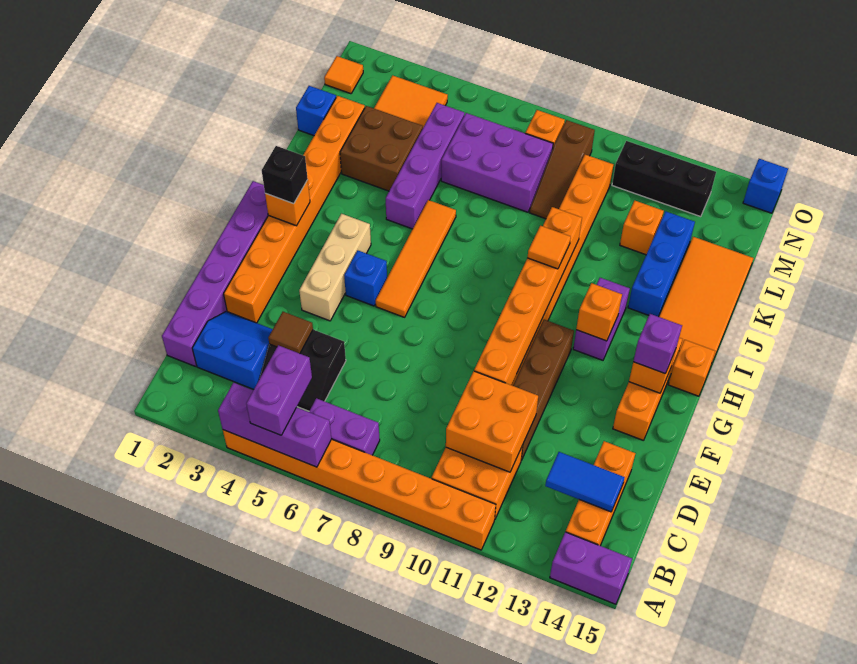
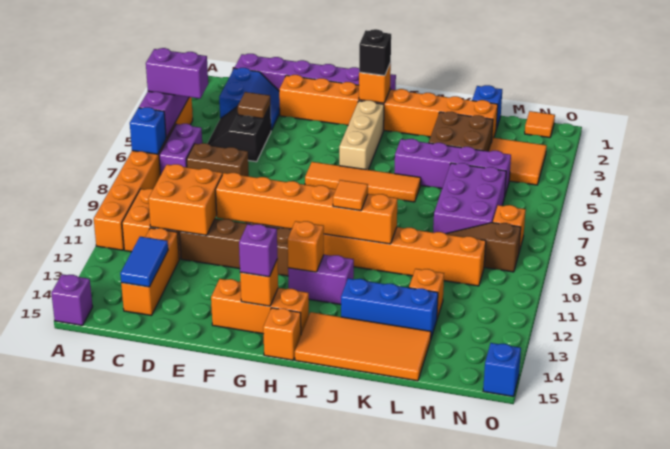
purple 1x2 brick [550,532,632,604] -> purple 1x1 brick [51,274,93,326]
orange 1x3 brick [566,441,635,546] -> orange 1x3 brick turned to [121,228,179,316]
none -> brown 1x2 brick [187,143,249,176]
tan 1x3 brick [299,214,371,321] -> tan 1x3 brick turned to [339,100,384,170]
blue 1x1 brick [344,250,387,306] -> blue 1x1 brick moved to [130,107,166,154]
black 1x3 brick [612,141,716,217] -> none

